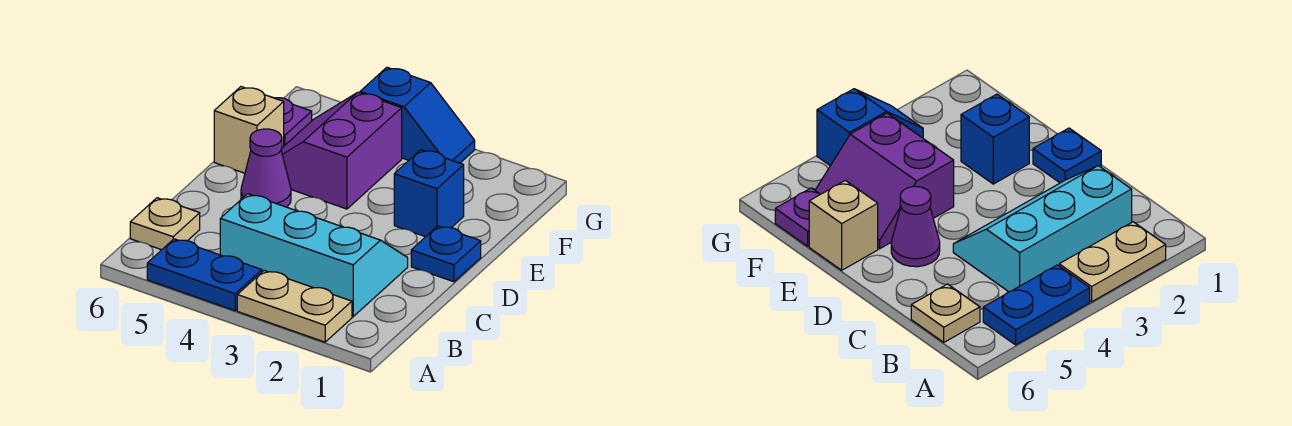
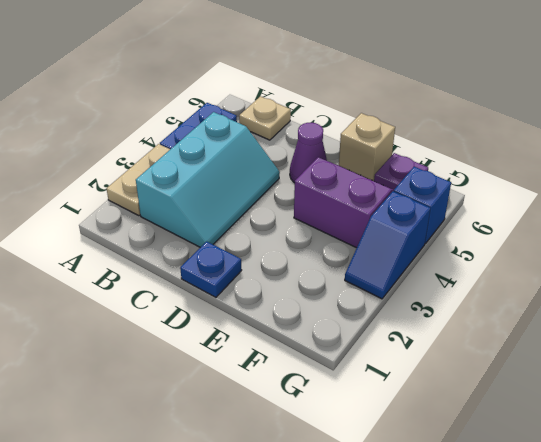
blue 1x1 brick [394,150,464,237] -> blue 1x1 brick moved to [394,167,451,244]

